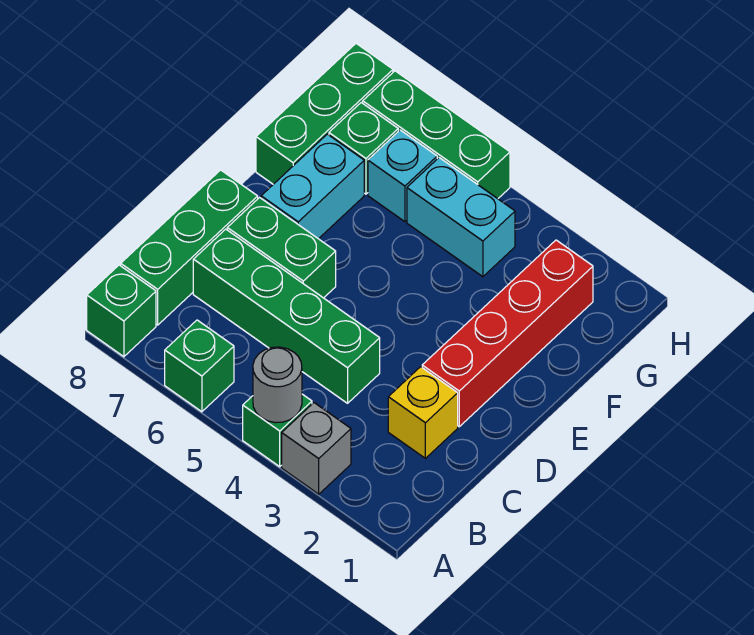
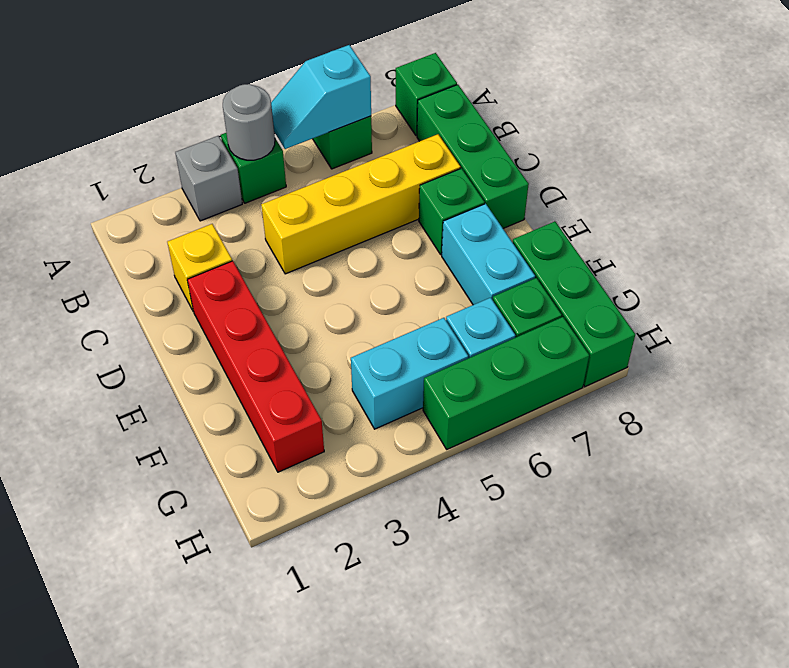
none -> cyan 1x2 slope [271,45,371,149]
green 1x4 brick [193,229,380,403] -> yellow 1x4 brick [261,134,460,274]
green 1x2 brick [227,198,336,298] -> green 1x1 brick [419,168,485,254]

